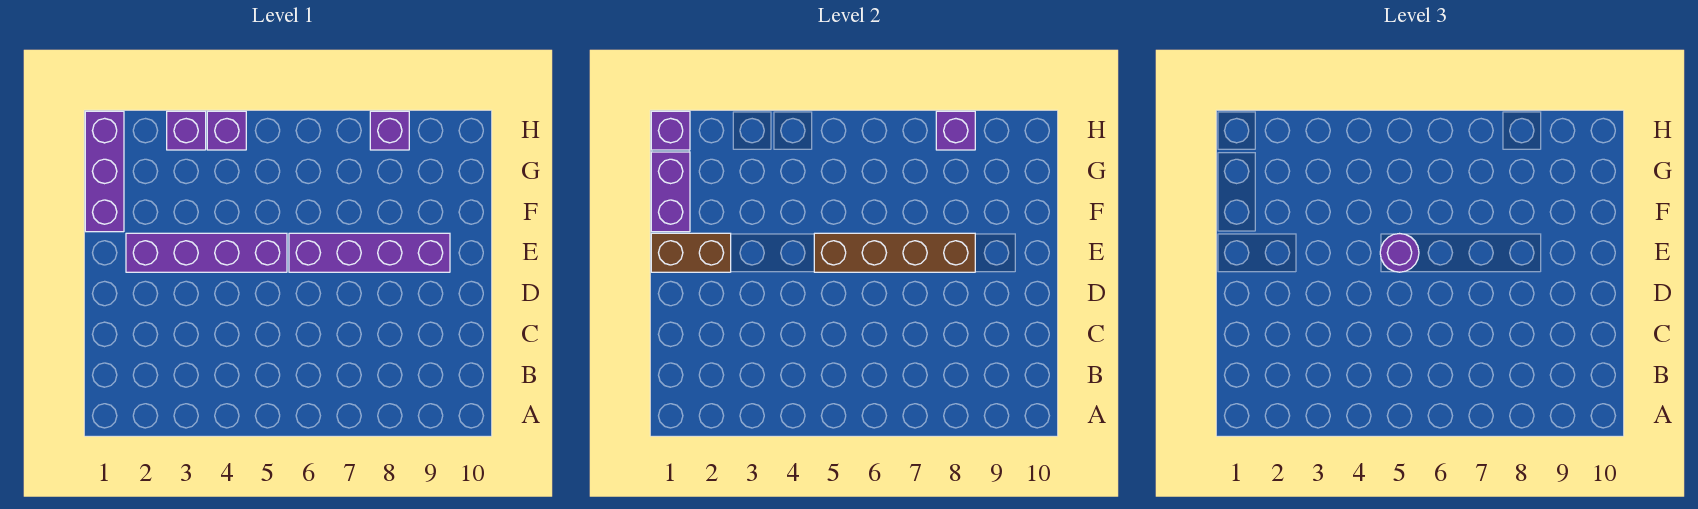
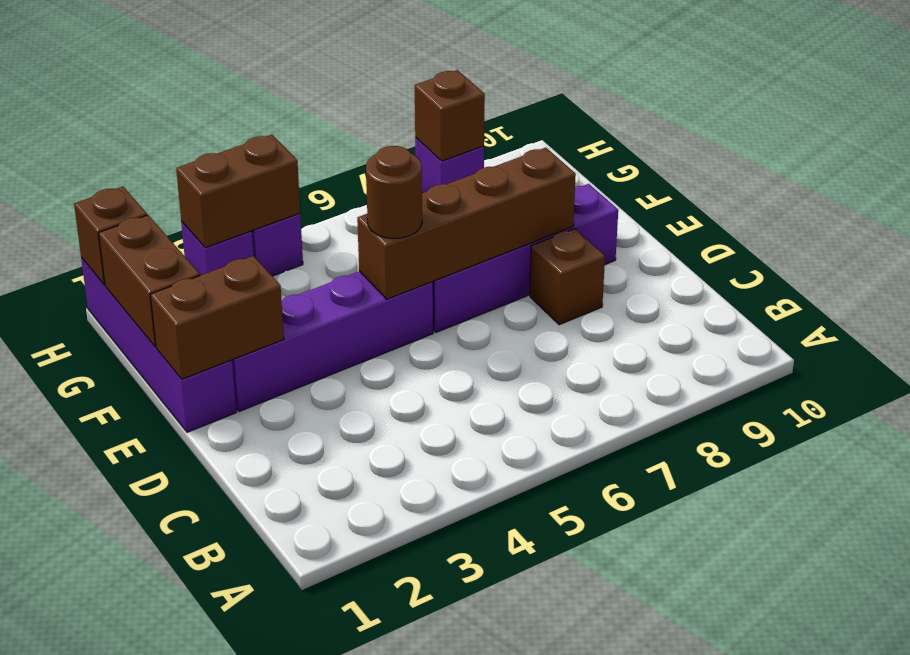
none -> brown 1x1 brick [530,229,605,325]
purple 1x1 round brick [1380,234,1419,272] -> brown 1x1 round brick [366,146,422,239]
purple 1x3 brick [85,111,124,232] -> purple 1x4 brick [81,257,236,432]
purple 1x2 brick [651,152,690,232] -> brown 1x2 brick [99,215,200,347]
purple 1x1 brick [651,111,690,150] -> brown 1x1 brick [74,186,147,285]
none -> brown 1x2 brick [176,135,300,248]
purple 1x1 brick [936,111,975,150] -> brown 1x1 brick [415,70,485,161]

